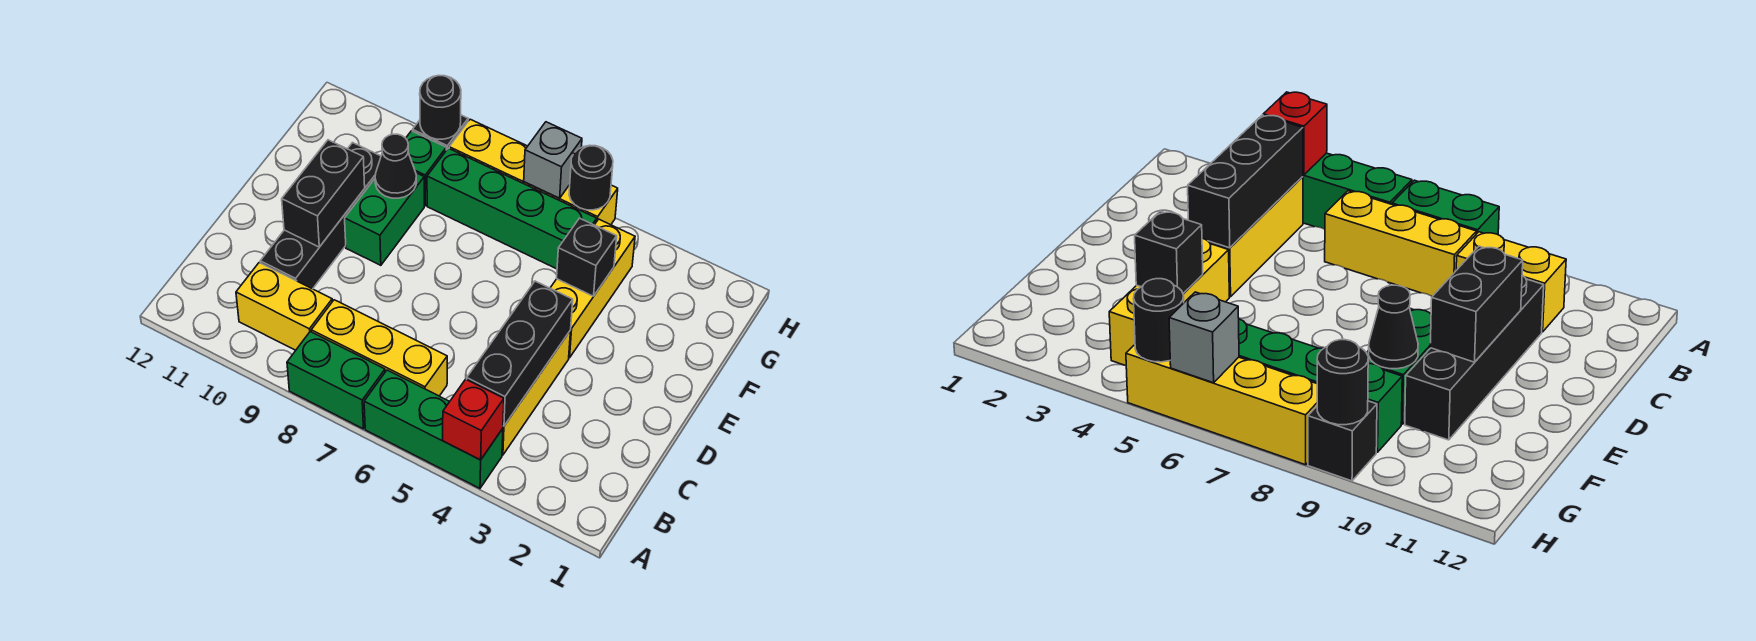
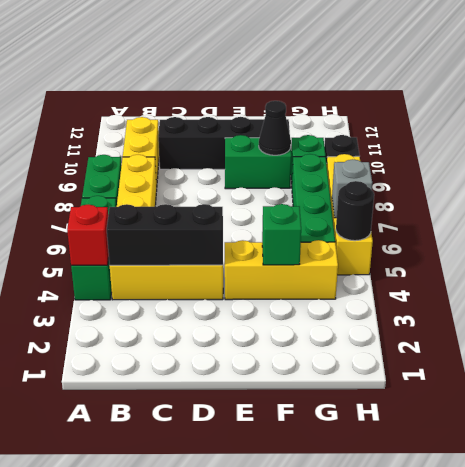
black 1x2 brick [282,140,365,247] -> none
black 1x1 brick [557,218,617,296] -> green 1x1 brick [262,204,301,265]
black 1x1 round brick [420,76,461,139] -> none

